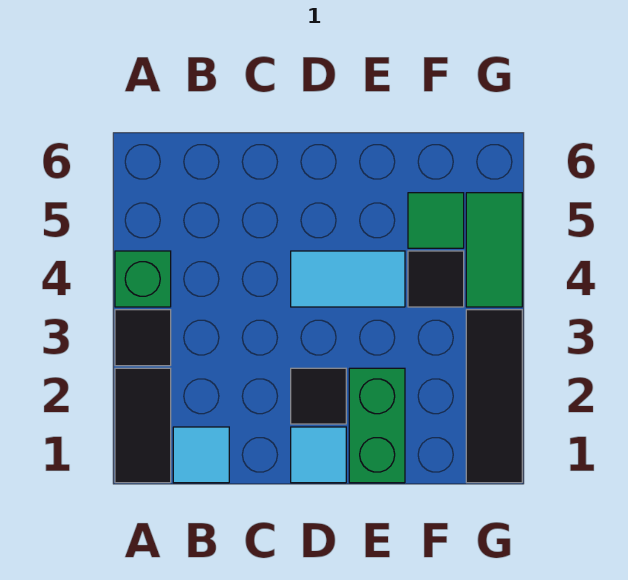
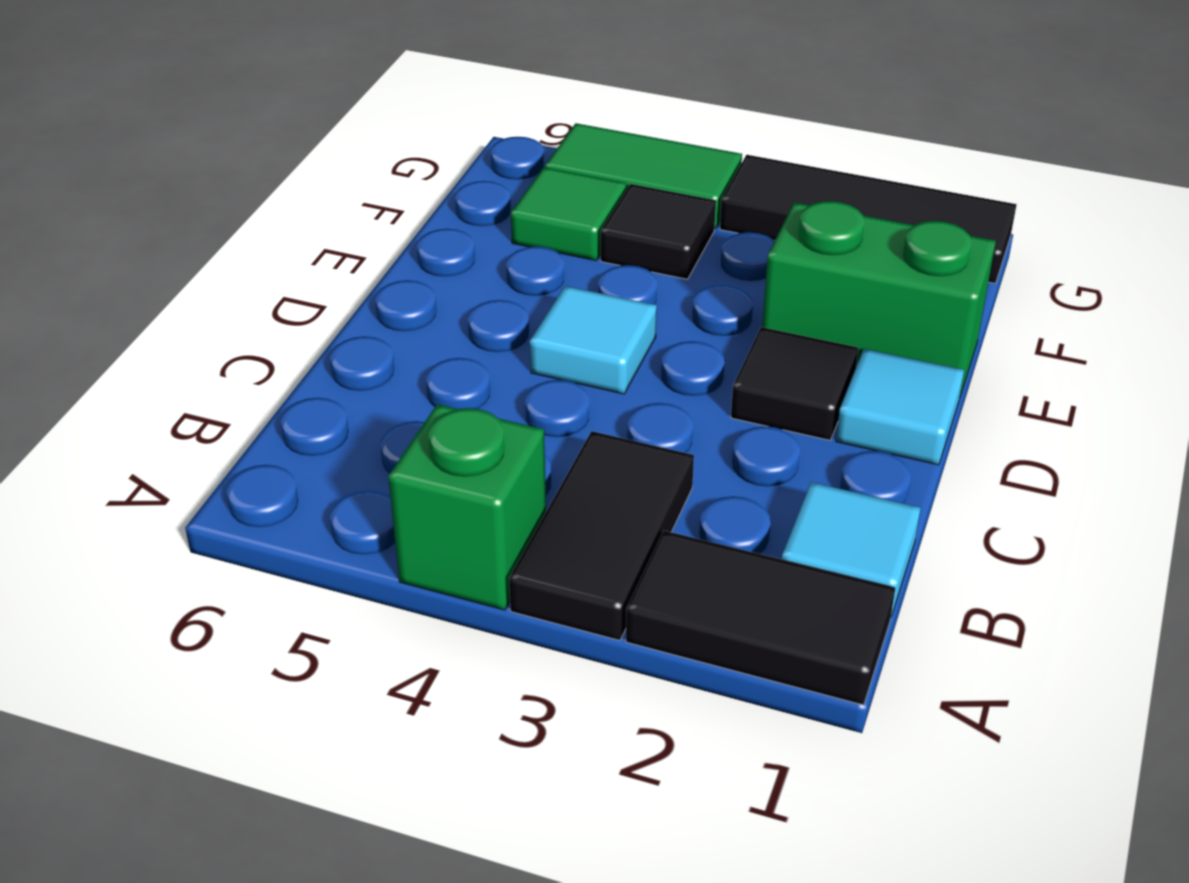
black 1x1 tile [115,310,171,366] -> black 1x2 tile [509,431,694,640]
cyan 1x2 tile [291,251,405,307] -> cyan 1x1 tile [530,286,657,394]

